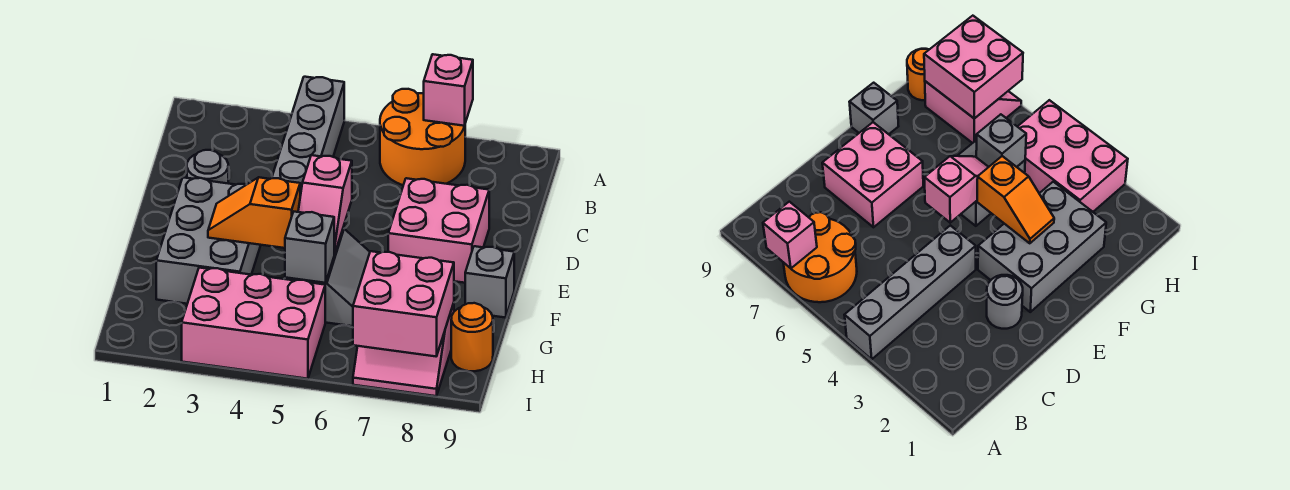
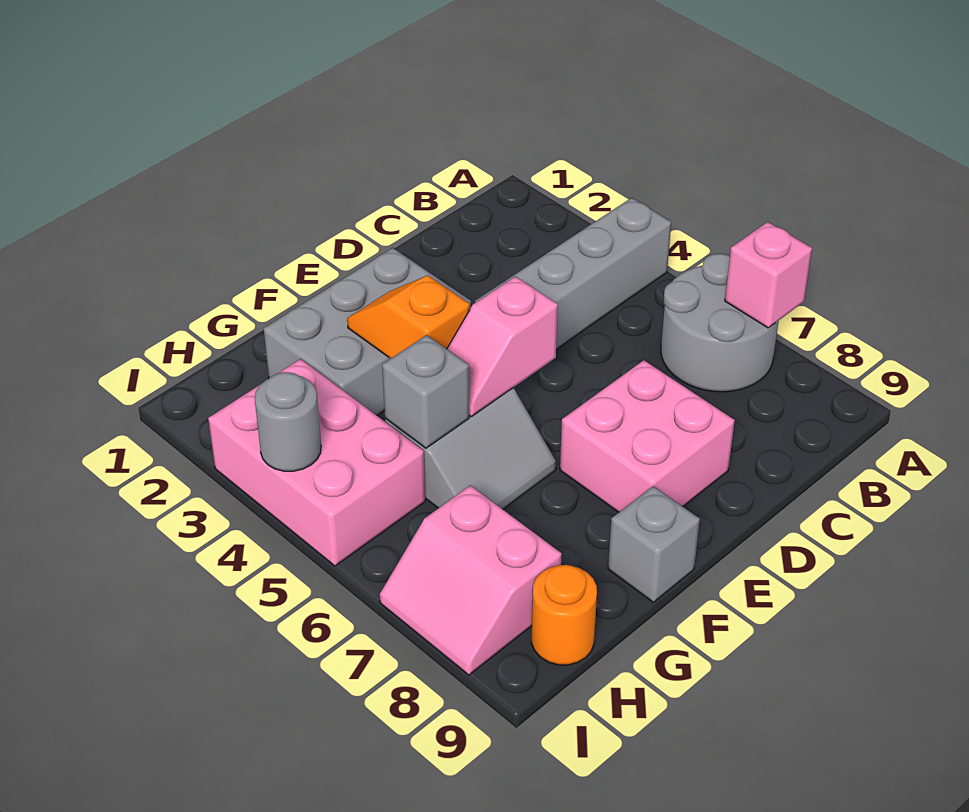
orange 2x2 round brick [380,89,465,185] -> grey 2x2 round brick [661,254,779,392]
grey 1x1 round brick [187,150,228,183] -> grey 1x1 round brick moved to [255,372,321,471]
pink 2x2 brick [353,251,454,356] -> none

